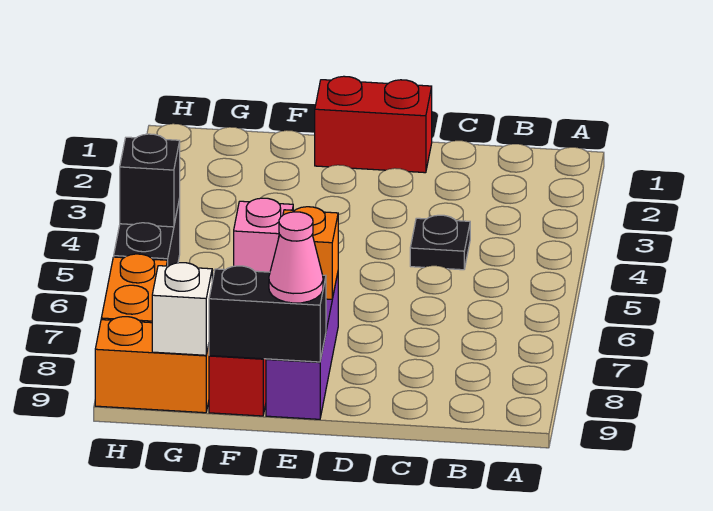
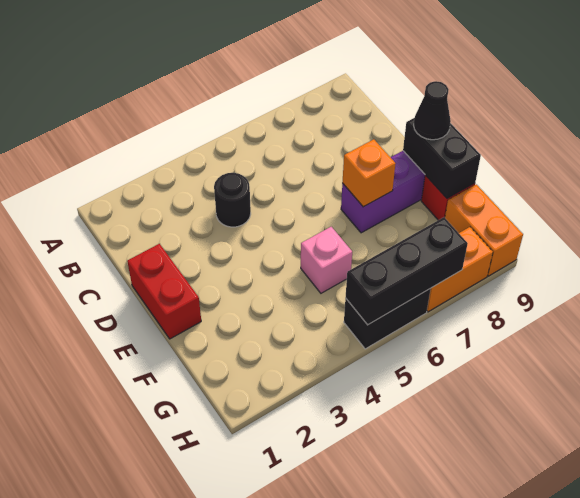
black 1x1 plate [410,215,470,270] -> black 1x1 round brick [214,173,251,227]
pink 1x1 cone [269,212,323,303] -> black 1x1 cone [414,81,451,140]
white 1x1 brick [152,263,212,355] -> none
black 1x1 brick [120,134,180,227] -> black 1x3 brick [345,217,468,325]

